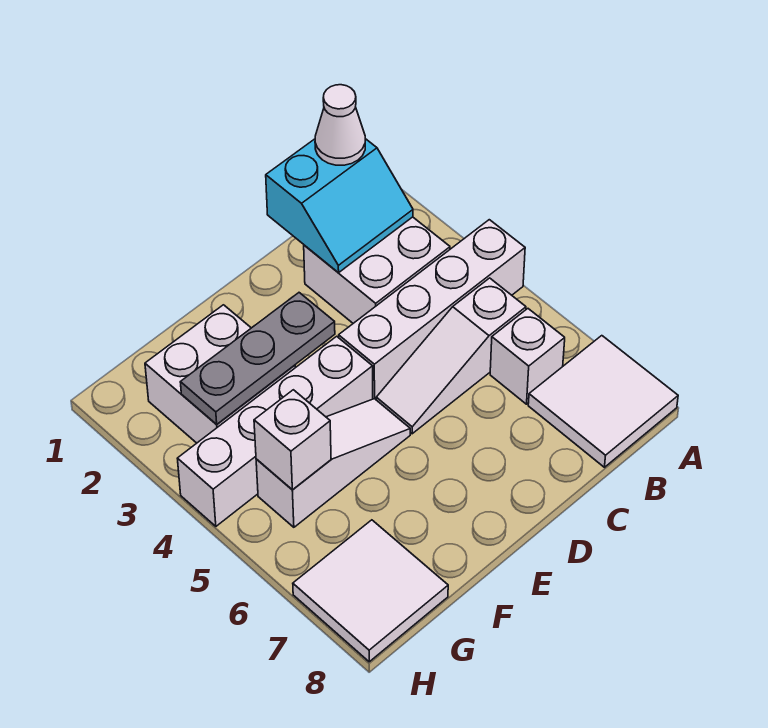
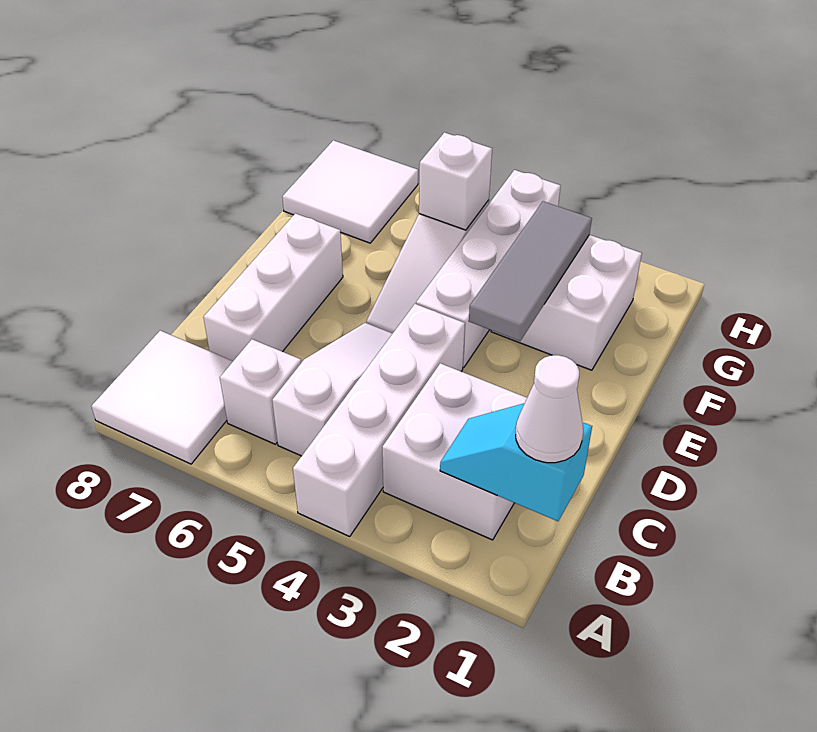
cyan 2x2 slope [266,139,413,273] -> cyan 1x2 slope [440,403,592,521]
none -> white 1x3 brick [203,213,343,361]
grey 1x3 plate [180,293,335,424] -> grey 1x3 tile [469,201,592,341]

